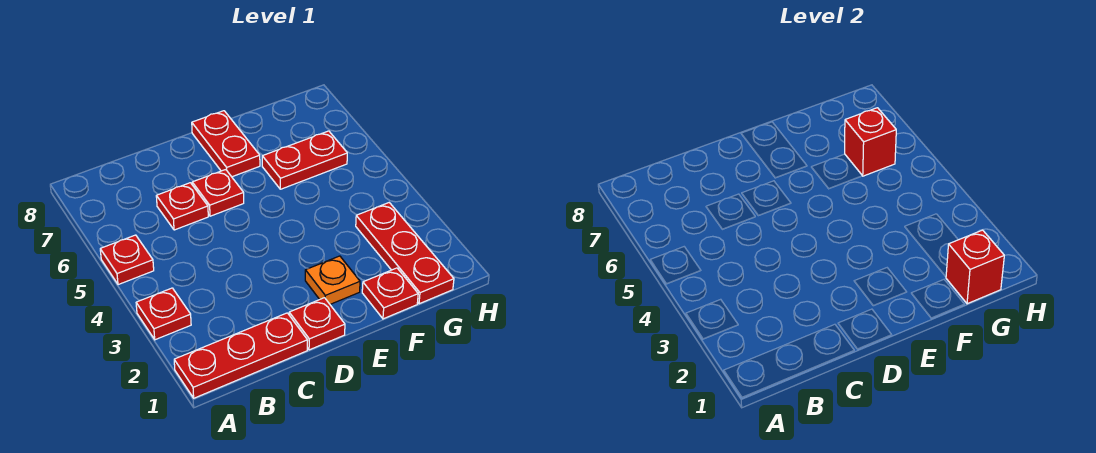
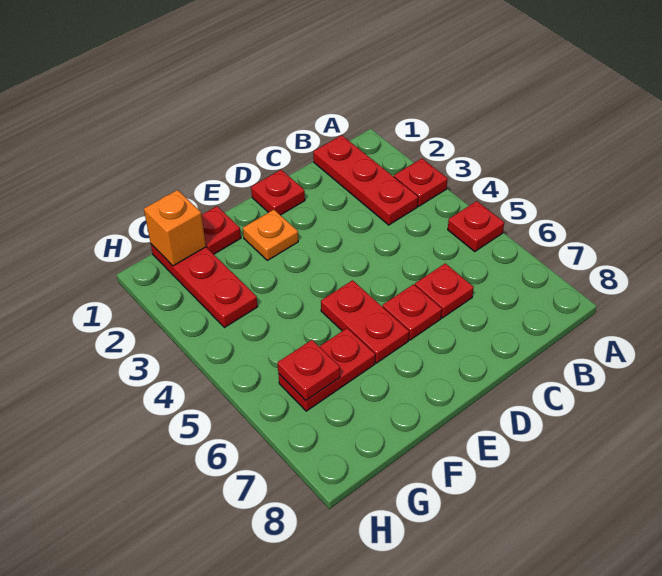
red 1x3 plate [174,313,308,398] -> red 1x3 plate turned to [313,135,418,225]
red 1x2 plate [192,111,260,177] -> red 1x2 plate moved to [321,280,409,363]
red 1x1 brick [946,230,1004,304] -> orange 1x1 brick [144,190,206,266]
red 1x1 brick [845,108,896,176] -> red 1x1 plate [277,340,340,401]

